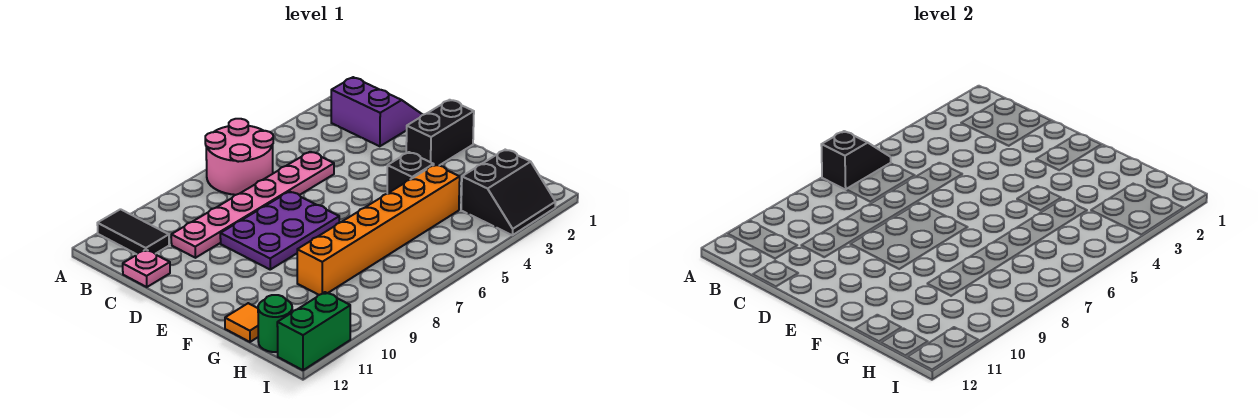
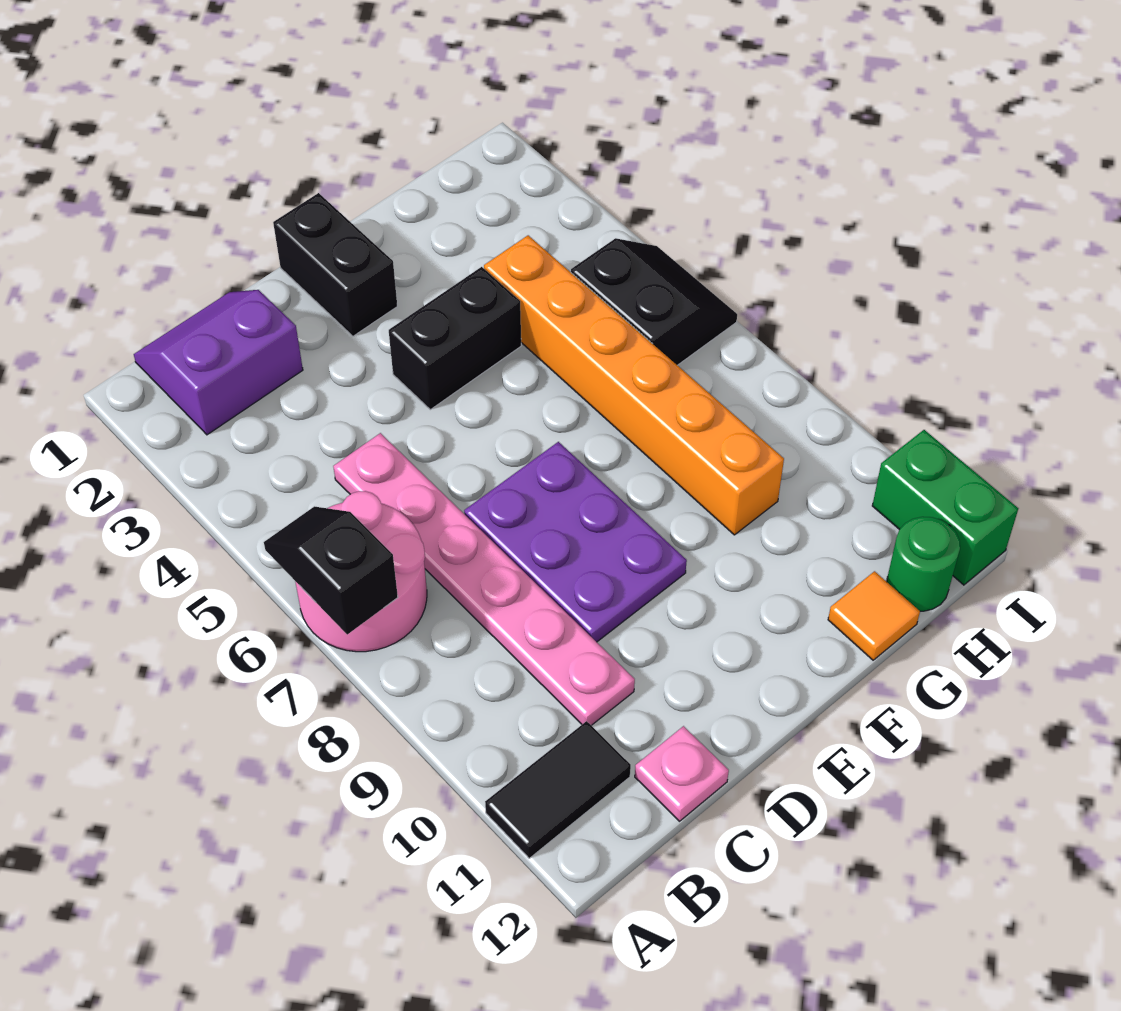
black 1x1 brick [387,152,434,194] -> black 1x2 brick [389,267,521,410]
black 2x2 slope [461,150,555,235] -> black 2x2 slope moved to [571,238,737,365]

